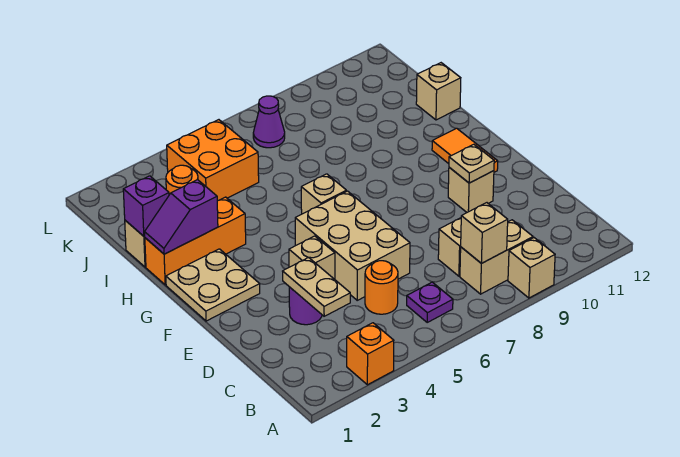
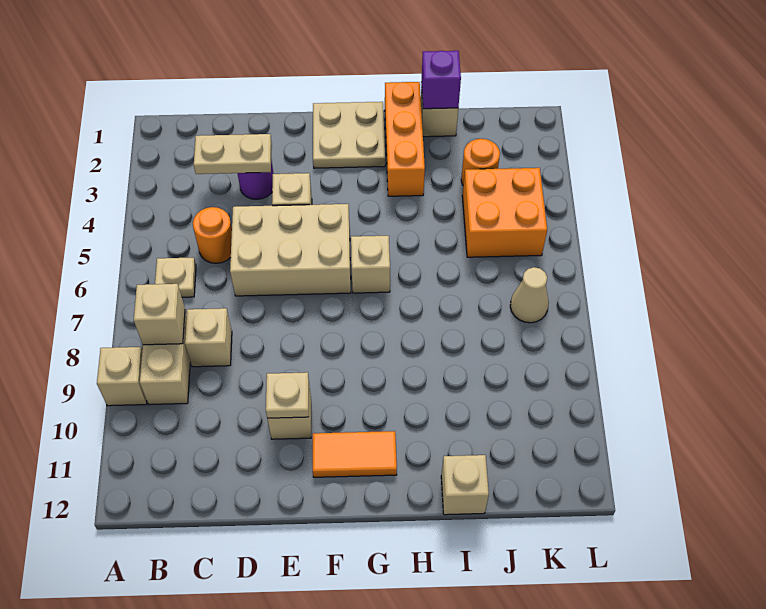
orange 1x1 brick [347,323,394,385] -> none
purple 1x1 plate [407,282,453,322] -> tan 1x1 plate [155,257,196,297]
purple 1x2 slope [145,180,218,254] -> none
purple 1x1 cone [253,96,285,148] -> tan 1x1 cone [510,267,549,323]

